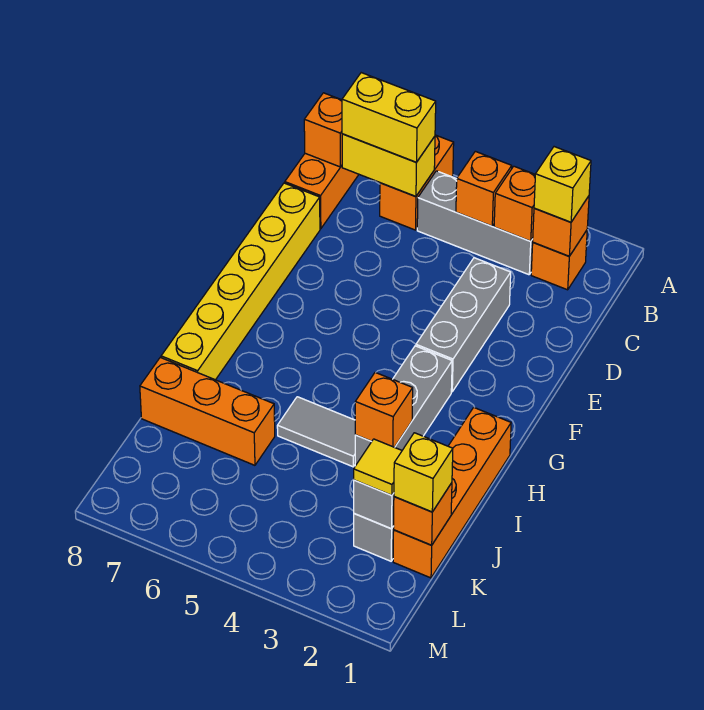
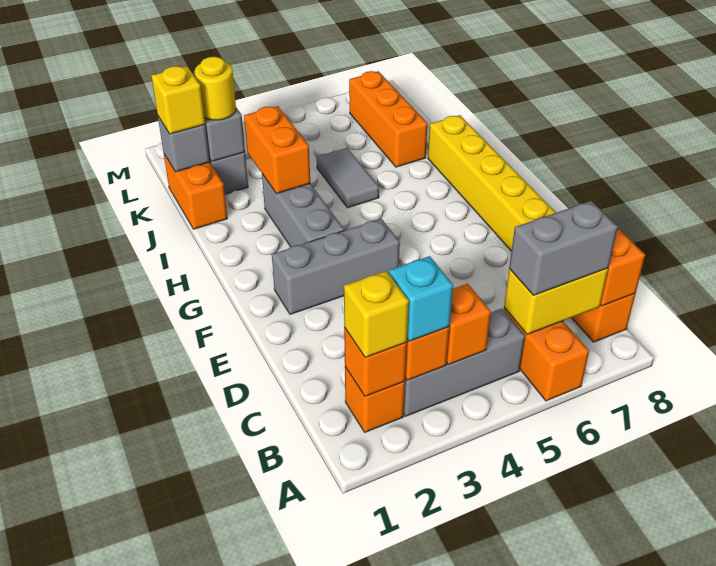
none -> cyan 1x1 brick [388,256,453,341]
yellow 1x2 brick [342,73,436,162] -> grey 1x2 brick [509,201,618,295]
grey 1x3 brick [416,258,511,392] -> grey 1x3 brick turned to [272,219,400,314]
orange 1x4 brick [393,408,511,578] -> orange 1x2 brick [164,154,227,229]
orange 1x1 brick [355,373,413,447] -> orange 1x2 brick [244,106,310,194]
grey 1x2 tile [277,397,355,467] -> grey 1x2 tile turned to [317,148,379,208]
orange 1x3 brick [140,357,275,465] -> orange 1x3 brick turned to [349,71,427,167]
orange 1x1 brick [394,483,452,545] -> grey 1x1 brick [158,116,210,172]
yellow 1x1 tile [354,439,402,495] -> yellow 1x1 round brick [194,57,236,120]

